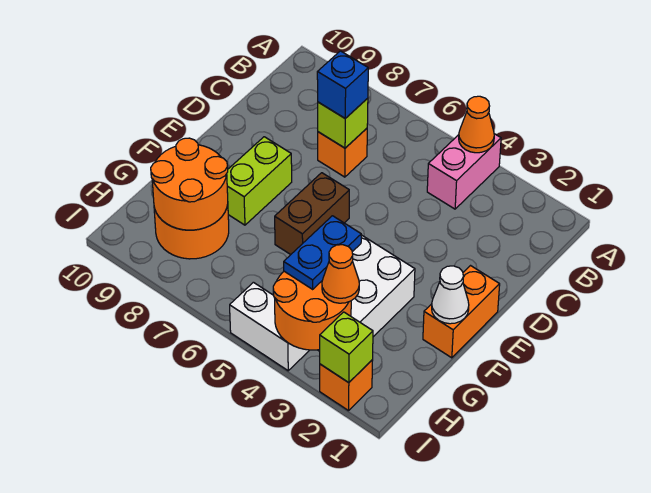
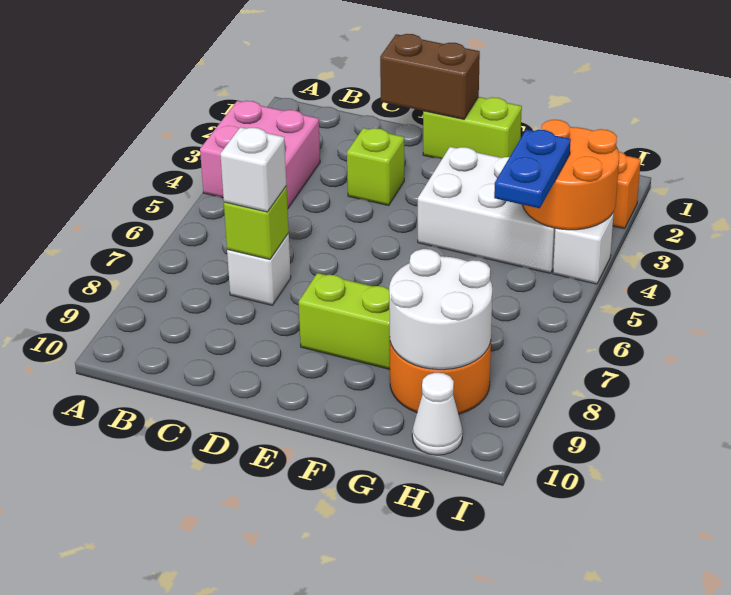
pink 1x2 brick [427,134,501,209] -> pink 2x2 brick [200,101,320,208]
orange 1x1 cone [459,96,494,153] -> none
orange 1x1 brick [318,128,367,177] -> white 1x1 brick [227,233,291,305]
blue 1x1 brick [317,51,368,118] -> white 1x1 brick [220,127,286,212]
orange 1x2 brick [423,266,500,358] -> lime 1x2 brick [423,97,522,159]
brown 1x2 brick [275,173,349,255] -> brown 1x2 brick moved to [380,34,480,119]
white 1x1 cone [432,266,469,324] -> white 1x1 cone moved to [412,373,463,455]
blue 1x2 plate [284,216,361,289] -> blue 1x2 plate turned to [494,129,571,208]
orange 2x2 round brick [151,138,228,230] -> white 2x2 round brick [389,249,492,370]
orange 1x1 cone [322,245,359,303] -> none
lime 1x1 brick [320,312,373,383] -> lime 1x1 brick moved to [347,128,404,205]
white 1x2 brick [230,282,309,371] -> white 1x1 brick [553,213,614,284]

